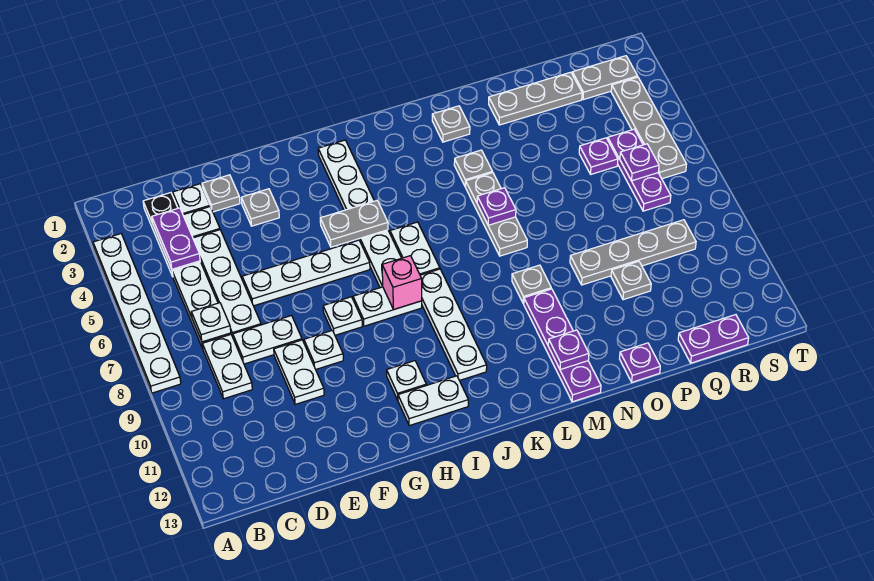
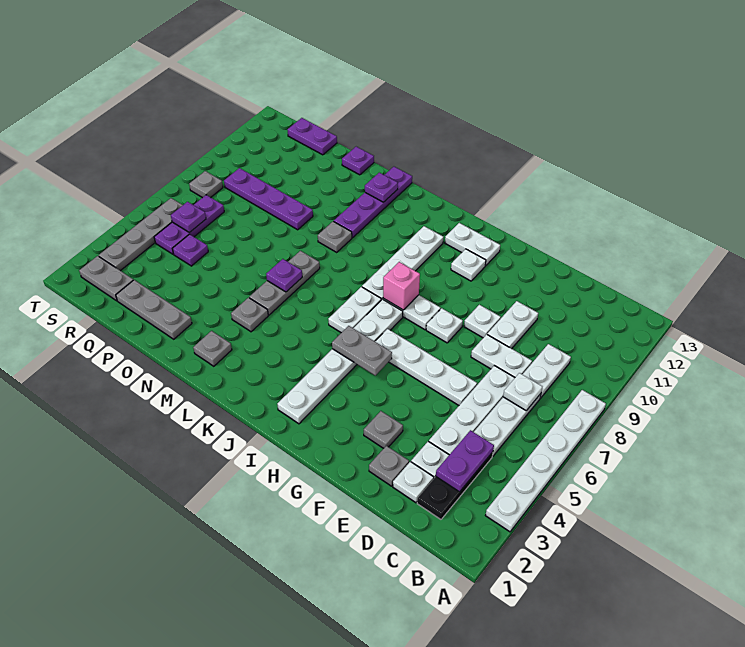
grey 1x4 plate [570,220,696,285] -> purple 1x4 plate [224,168,313,230]
grey 1x1 plate [611,261,651,300] -> grey 1x1 plate moved to [189,171,223,198]

